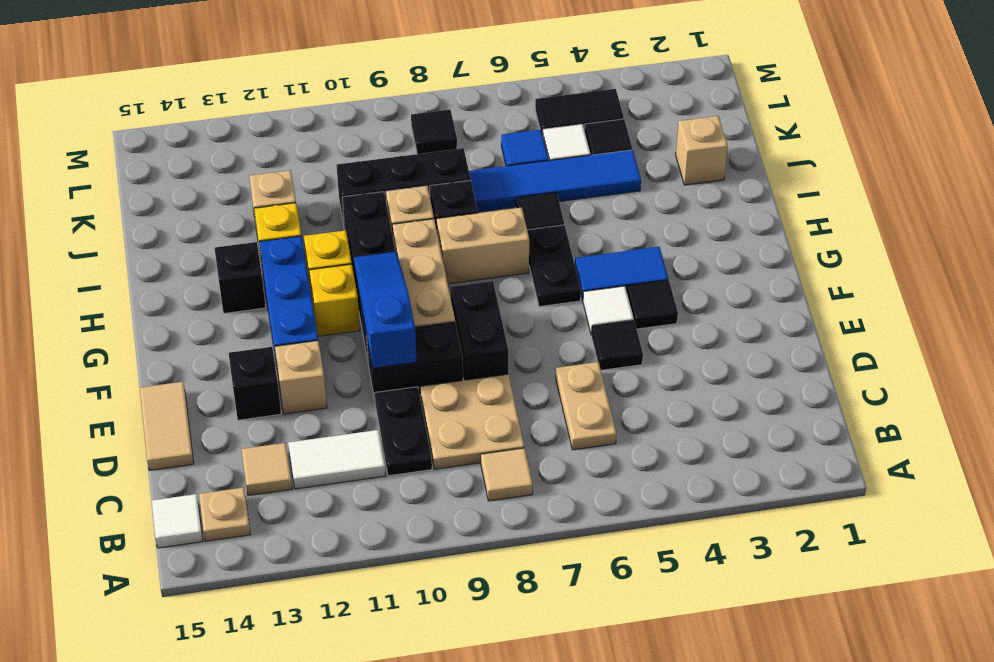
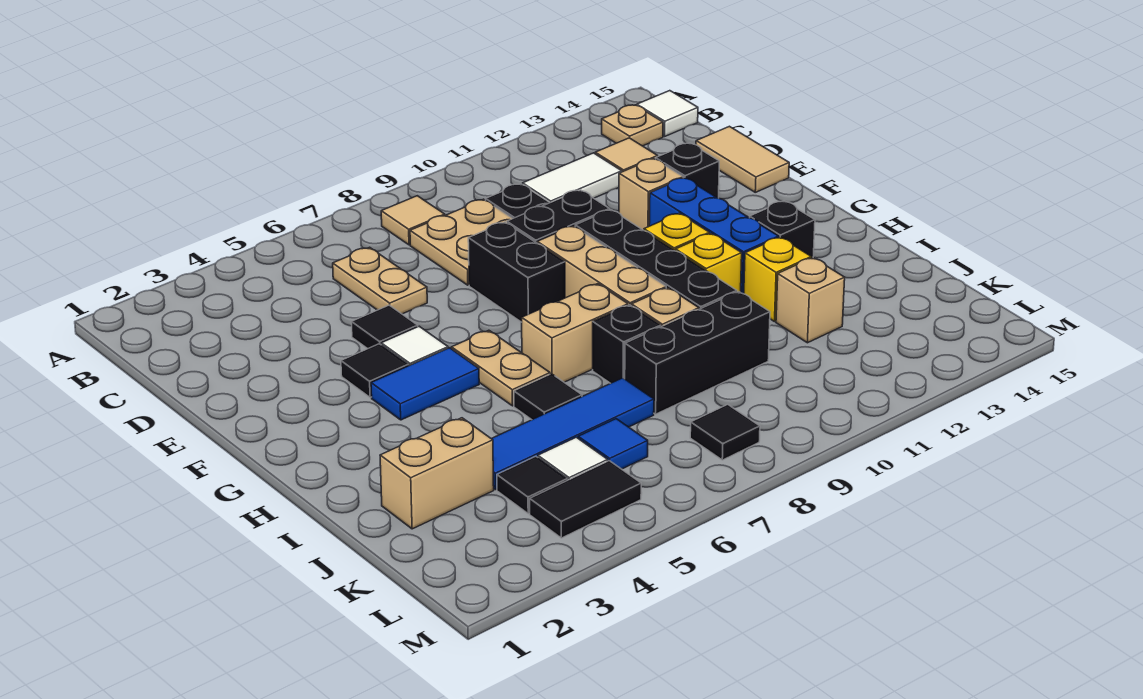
blue 1x3 slope [354,252,417,368] -> none
black 1x2 plate [527,225,581,307] -> tan 1x2 plate [452,330,550,406]
tan 1x1 brick [676,116,728,185] -> tan 1x2 brick [380,418,494,529]

